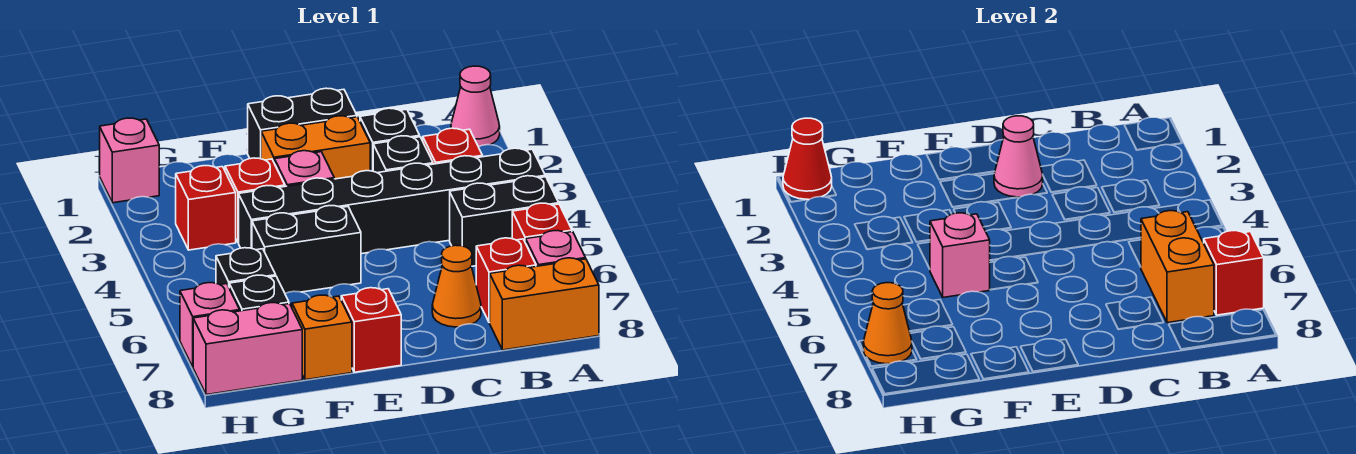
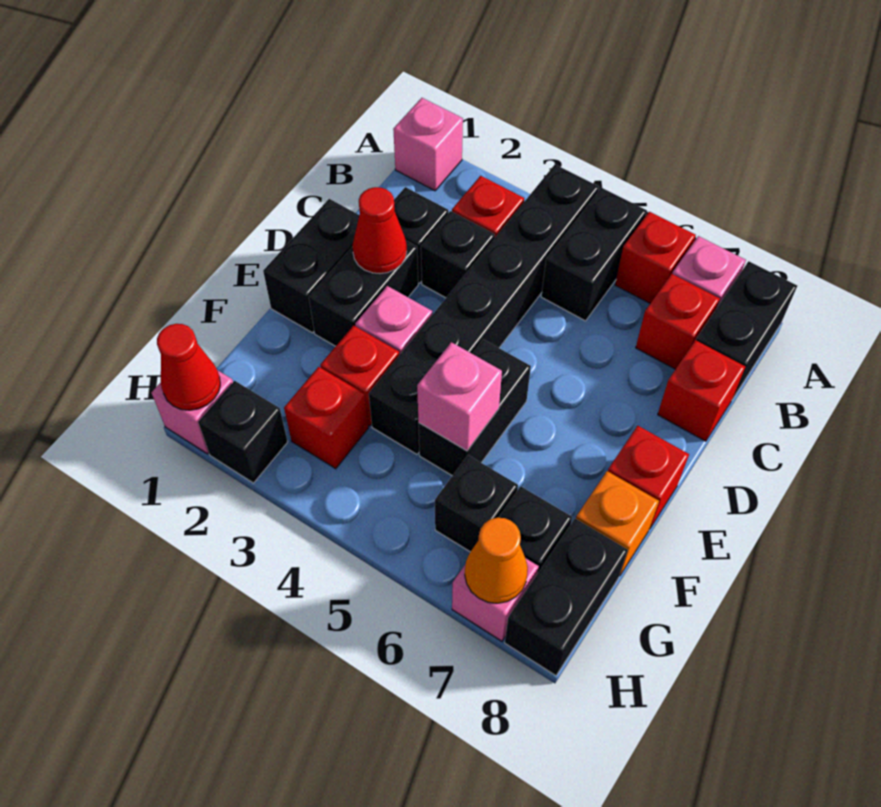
pink 1x1 cone [451,66,500,147] -> pink 1x1 brick [393,98,463,191]
red 1x1 brick [1204,231,1264,315] -> red 1x1 brick moved to [658,340,745,441]
orange 1x2 brick [490,258,599,350] -> black 1x2 brick [696,261,797,399]
orange 1x2 brick [1141,211,1214,323] -> none
orange 1x1 cone [432,245,481,327] -> none
orange 1x2 brick [261,116,370,179] -> black 1x2 brick [309,241,418,346]
pink 1x1 cone [994,116,1043,197] -> red 1x1 cone [352,187,407,274]
pink 1x2 brick [193,303,302,395] -> black 1x2 brick [505,519,628,676]
none -> black 1x1 brick [198,381,288,483]

